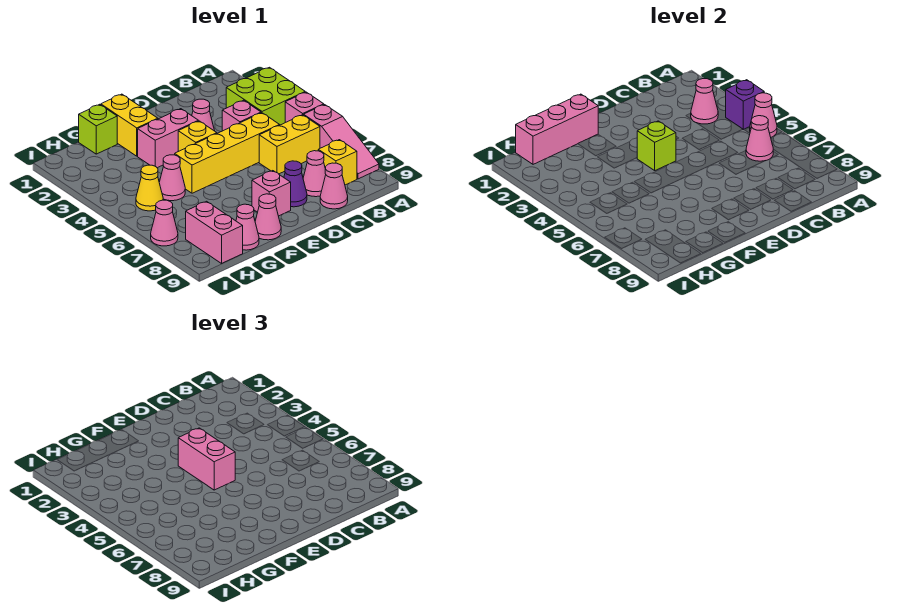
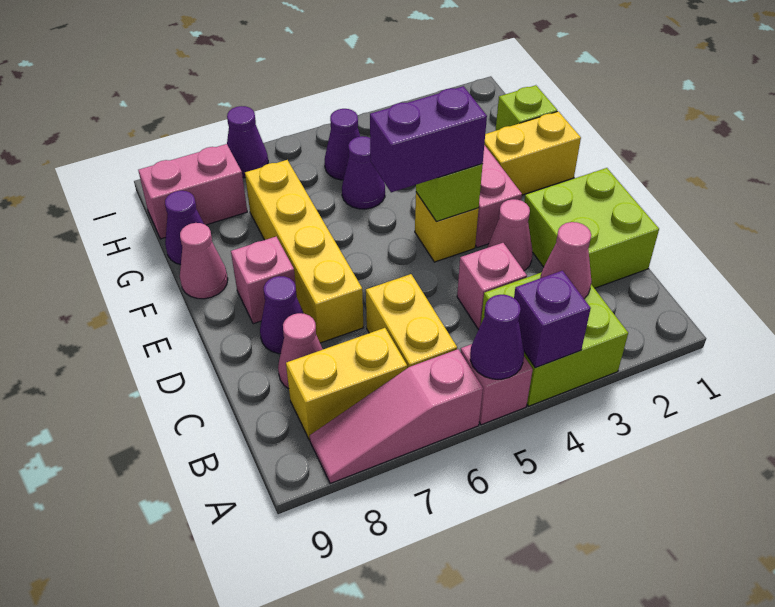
pink 1x1 cone [750,93,777,137] -> purple 1x1 cone [470,295,524,379]
pink 1x1 cone [746,116,774,161] -> none
yellow 1x1 brick [318,140,357,185] -> yellow 1x2 brick [286,328,407,440]
none -> lime 2x2 brick [524,168,659,288]
yellow 1x4 brick [175,113,279,193] -> yellow 1x4 brick moved to [245,160,363,343]
pink 1x1 cone [320,163,348,209] -> none
pink 1x2 brick [178,428,235,490] -> purple 1x2 brick [370,86,487,192]
pink 1x3 brick [516,94,598,164] -> none
pink 1x1 cone [159,155,185,201] -> purple 1x1 cone [342,136,385,209]
pink 1x1 cone [236,204,259,250] -> purple 1x1 cone [165,191,204,265]
yellow 1x1 cone [136,165,163,211] -> purple 1x1 cone [325,109,360,180]
pink 1x1 cone [151,200,178,246] -> purple 1x1 cone [227,106,268,178]

